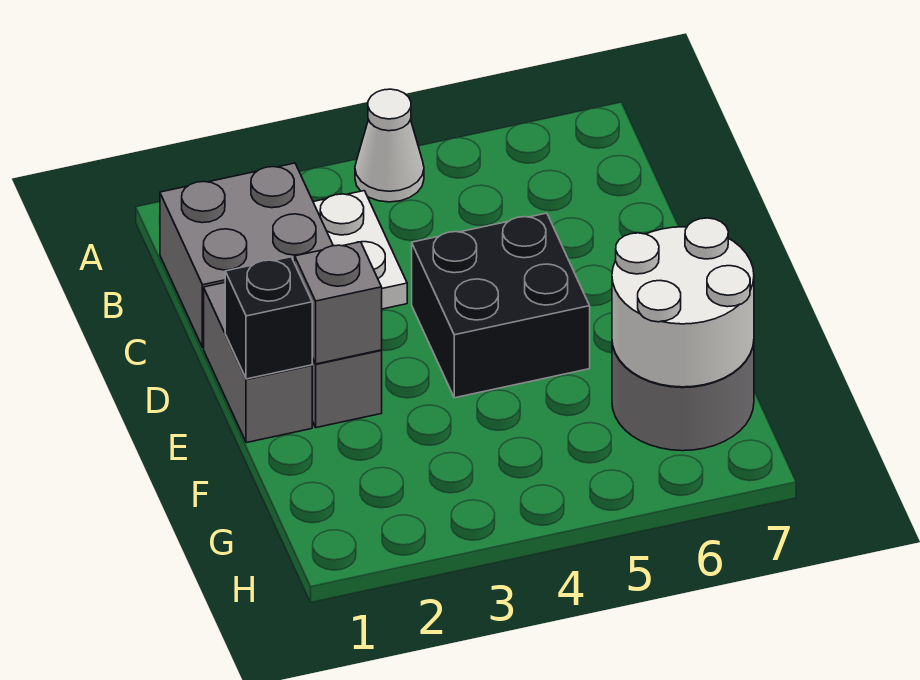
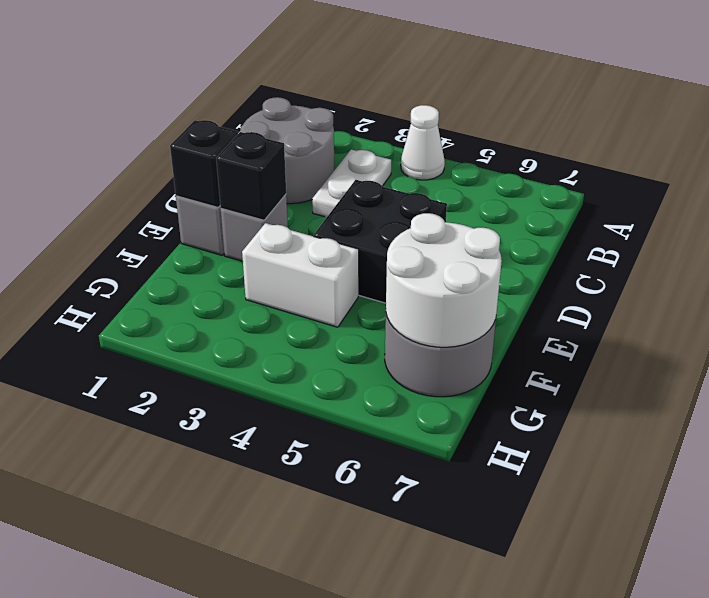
grey 2x2 brick [160,163,333,348] -> grey 2x2 round brick [240,97,334,204]
grey 1x1 brick [295,242,382,364] -> black 1x1 brick [216,132,286,220]
none -> white 1x2 brick [242,223,359,327]

